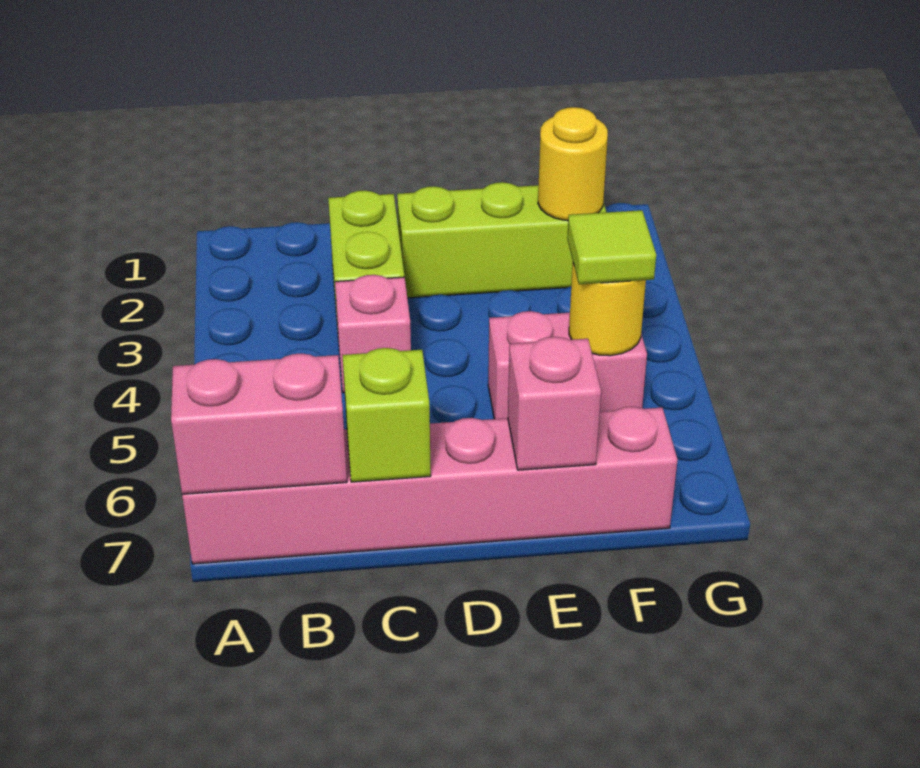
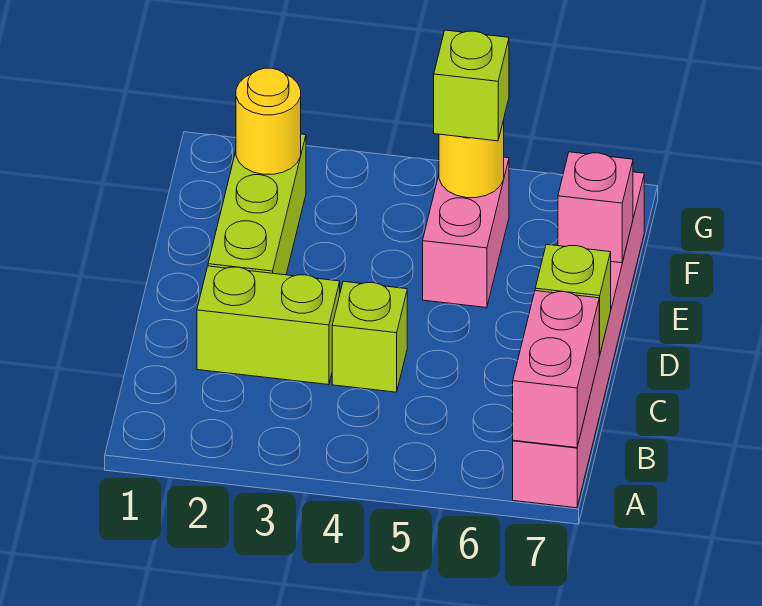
pink 1x1 brick [335,275,411,393] -> lime 1x1 brick [332,281,407,392]
lime 1x1 tile [567,210,656,284] -> lime 1x1 brick [434,30,509,141]

